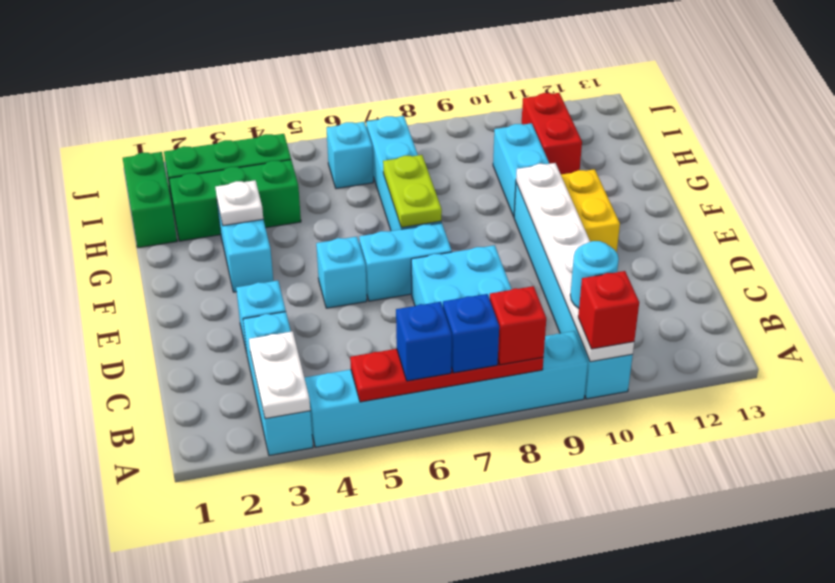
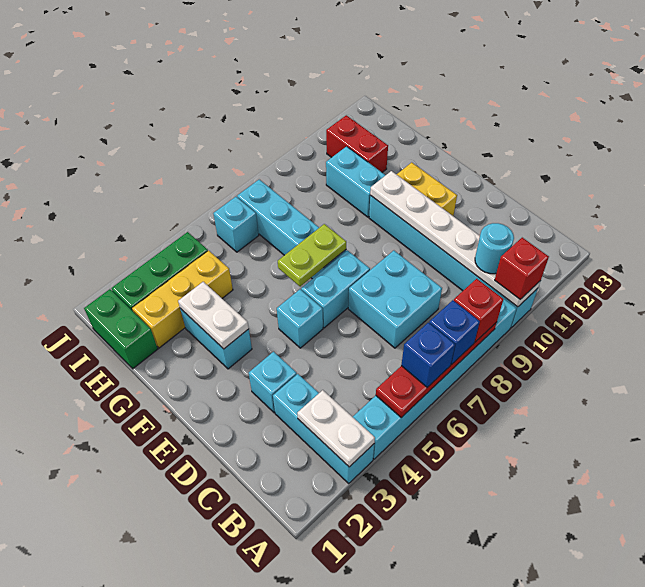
lime 1x2 plate [383,155,442,227] -> lime 1x2 plate turned to [278,224,346,287]
white 1x1 plate [215,180,263,226] -> white 1x2 plate [178,282,249,349]
green 1x3 brick [169,160,301,241] -> yellow 1x3 brick [132,251,233,348]

